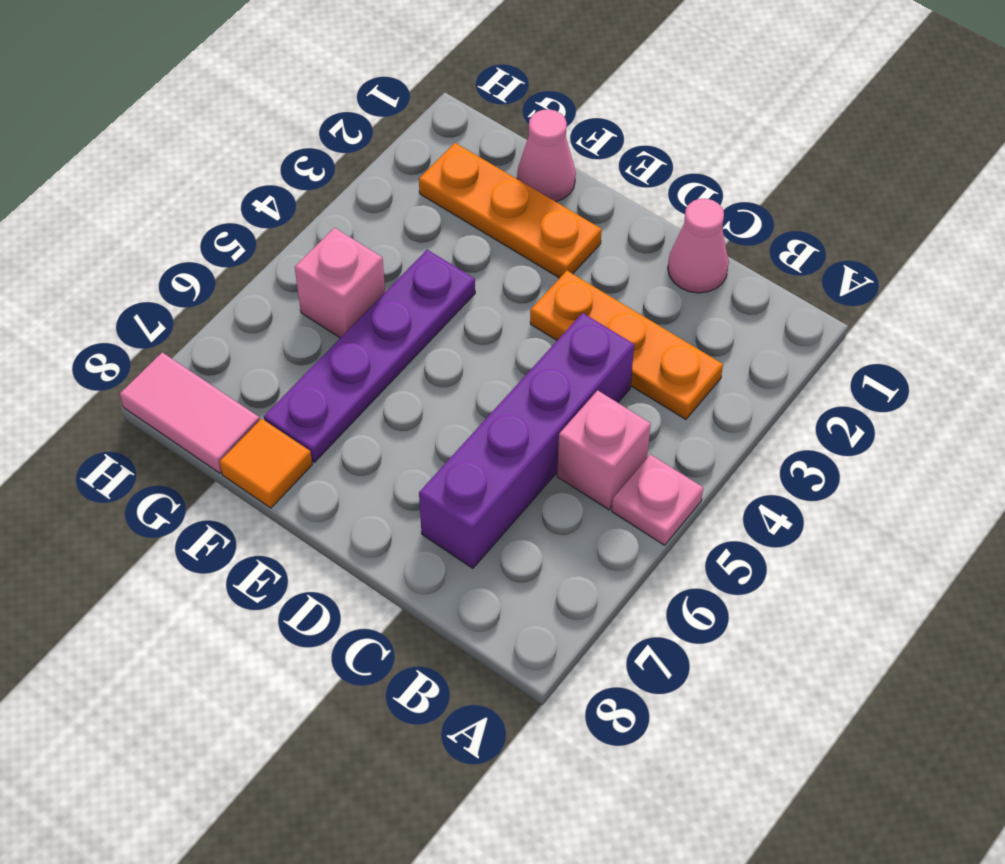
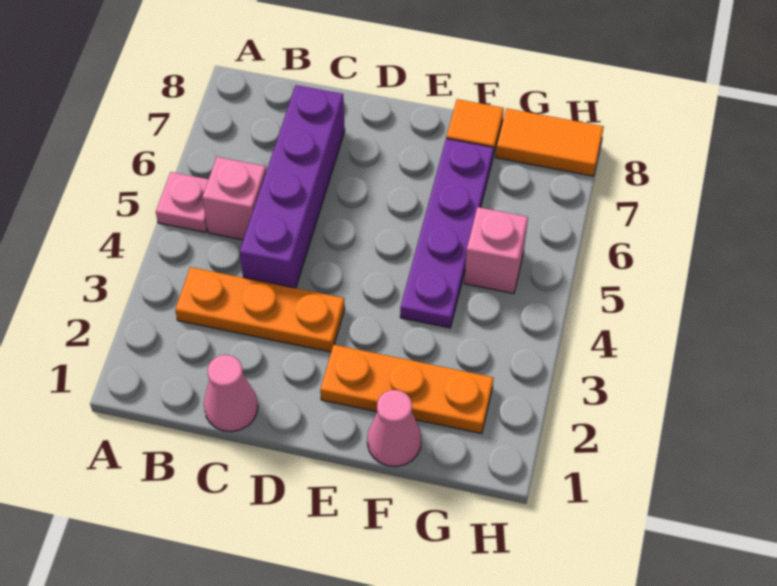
pink 1x2 tile [120,352,260,473] -> orange 1x2 tile [496,108,604,176]

